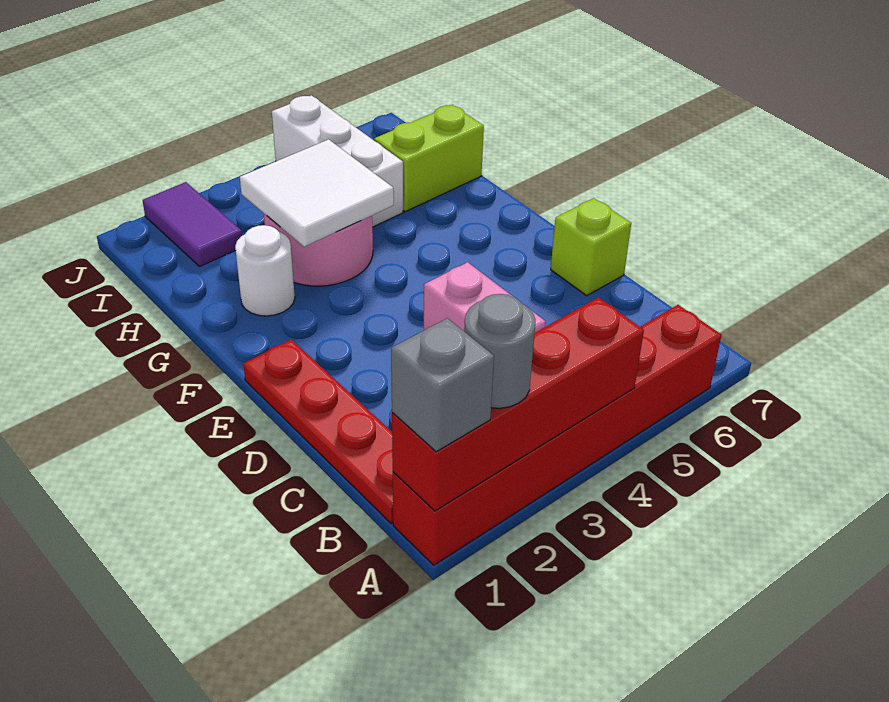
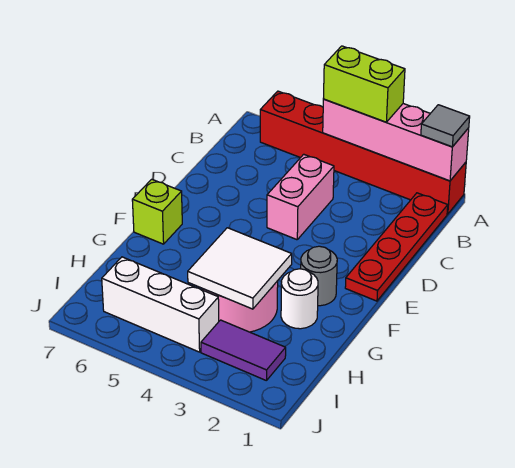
red 1x4 brick [392,297,644,511] -> pink 1x4 brick [323,99,469,181]
grey 1x1 brick [391,318,494,452] -> grey 1x1 tile [421,105,470,147]
grey 1x1 round brick [464,294,536,408] -> grey 1x1 round brick moved to [301,246,337,306]
lime 1x1 brick [551,198,631,296] -> lime 1x1 brick moved to [132,179,182,244]
white 1x3 brick [272,95,403,227] -> white 1x3 brick turned to [102,257,219,352]
lime 1x2 brick [374,105,484,212] -> lime 1x2 brick moved to [323,46,405,122]
purple 1x2 tile [143,182,242,267] -> purple 1x2 tile turned to [201,320,286,381]

